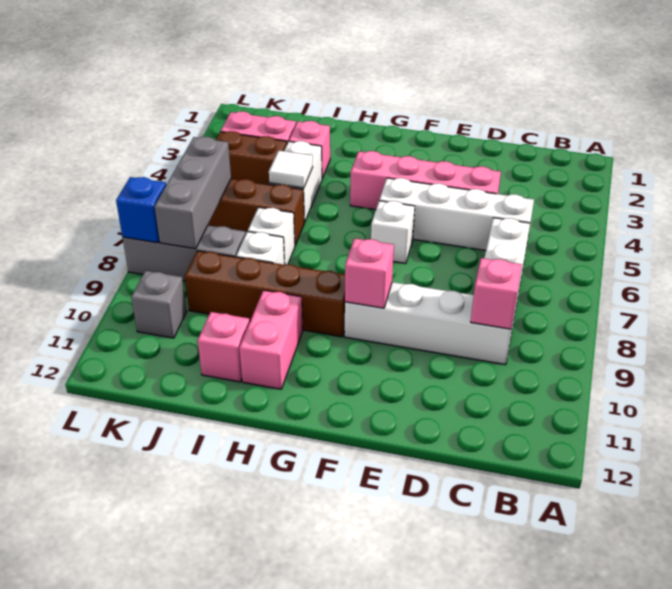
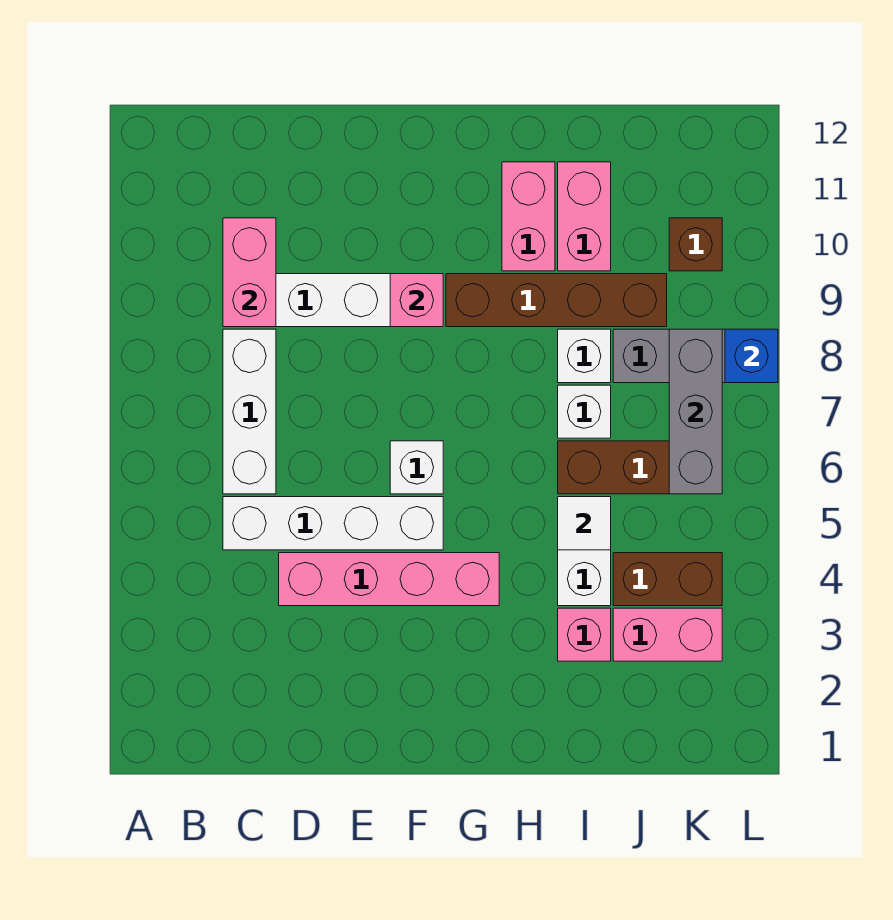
pink 1x1 brick [471,258,522,329] -> pink 1x2 brick [223,218,276,327]
pink 1x1 brick [198,312,250,382] -> pink 1x2 brick [558,162,611,271]
grey 1x1 brick [131,271,187,338] -> brown 1x1 brick [669,218,722,271]

